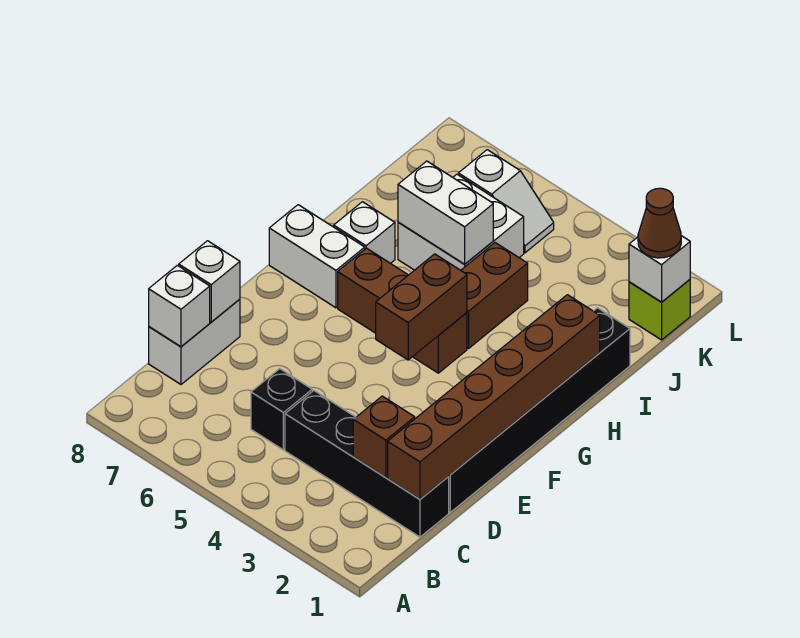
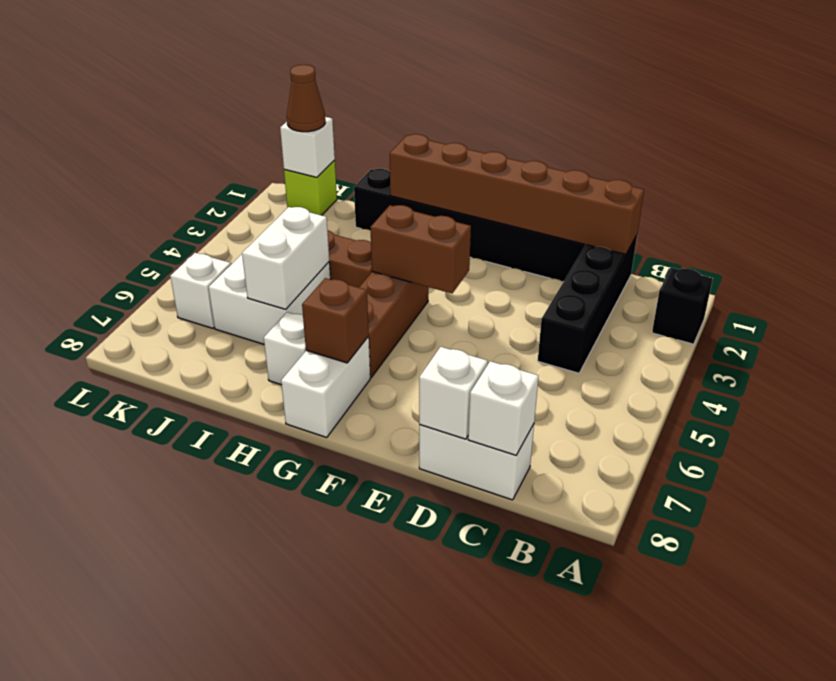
brown 1x1 brick [353,396,415,478] -> brown 1x1 brick moved to [302,278,369,363]
black 1x1 brick [251,369,312,450] -> black 1x1 brick moved to [652,268,713,344]

